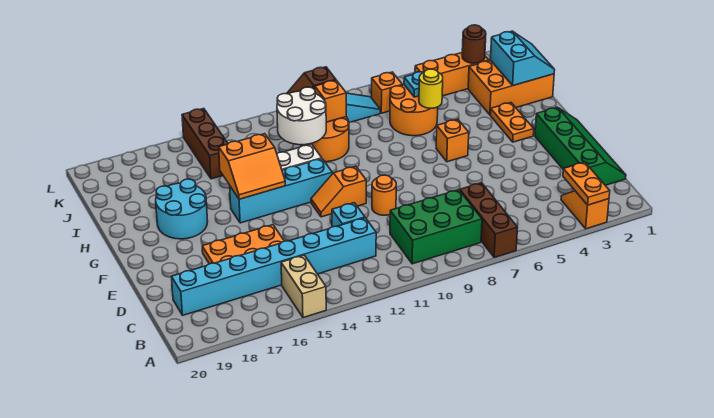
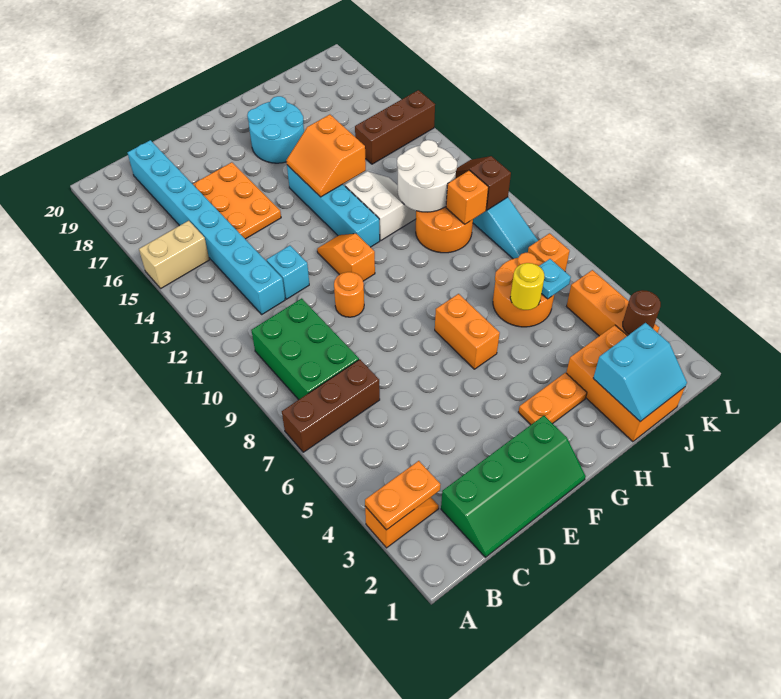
orange 1x1 brick [436,119,469,162] -> orange 1x2 brick [435,294,500,369]

